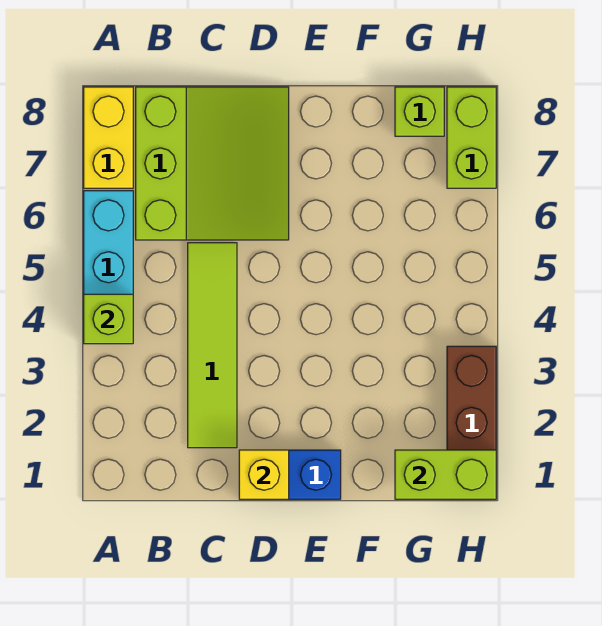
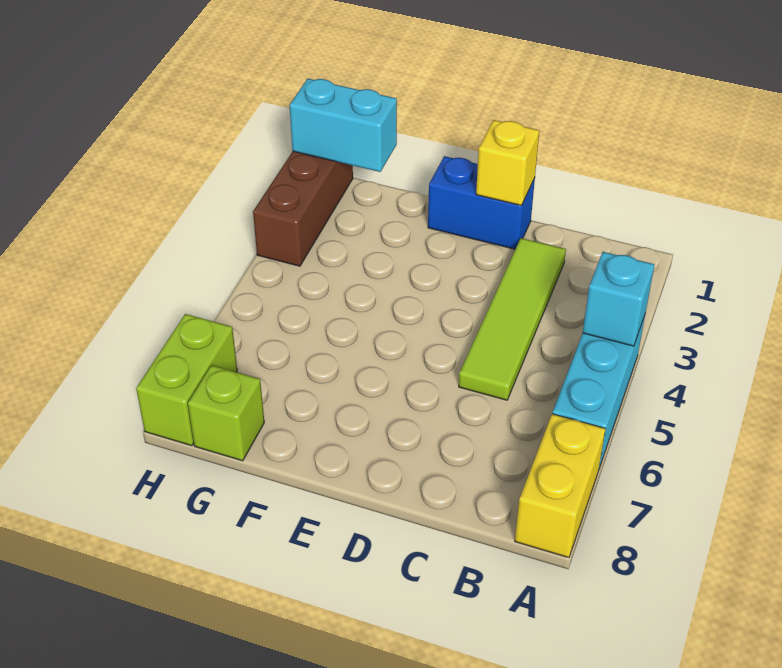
lime 1x1 brick [84,294,133,344] -> cyan 1x1 brick [583,252,654,346]
lime 3x3 slope [136,87,289,240] -> none
lime 1x2 brick [395,450,496,499] -> cyan 1x2 brick [290,79,397,172]

